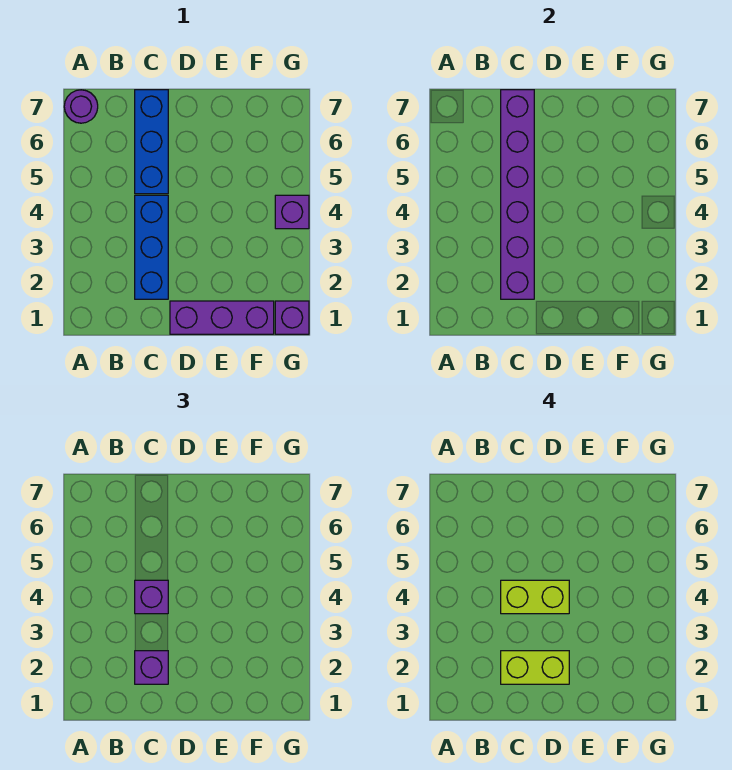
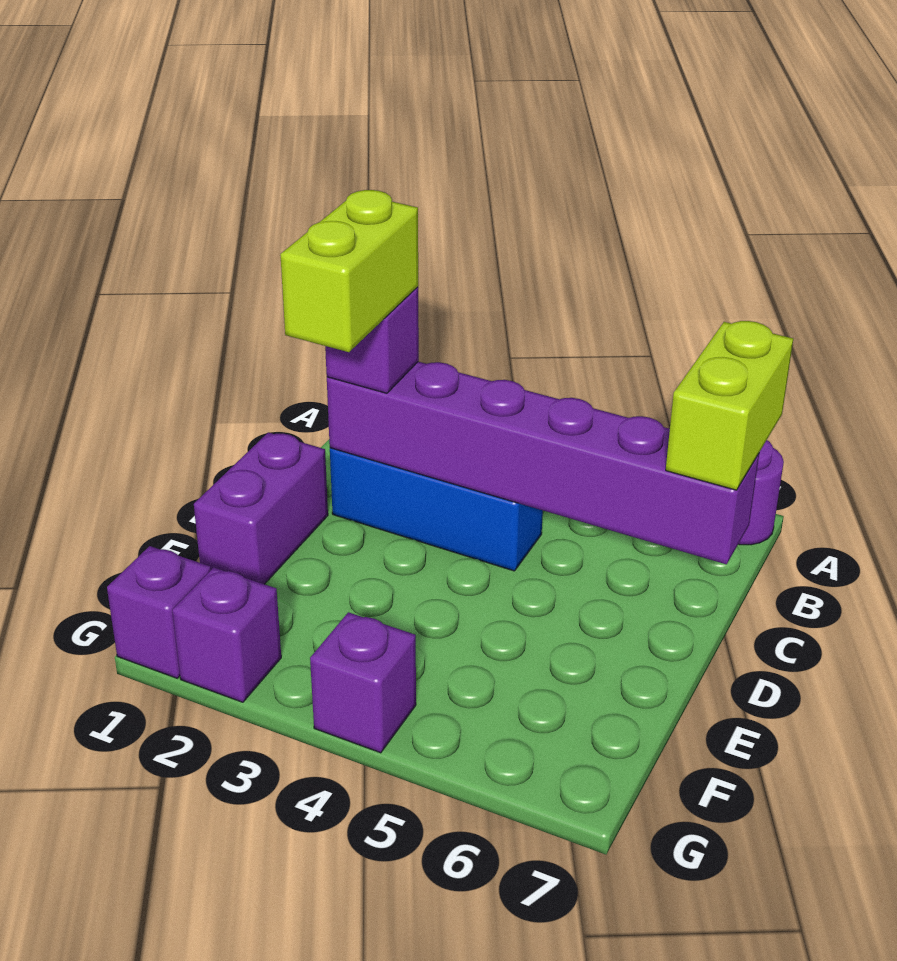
purple 1x1 brick [135,580,168,614] -> purple 1x1 brick moved to [172,567,281,702]
lime 1x2 brick [501,580,569,614] -> lime 1x2 brick moved to [666,321,793,490]
blue 1x3 brick [135,90,168,194] -> none
purple 1x3 brick [170,301,274,334] -> purple 1x2 brick [194,432,328,584]

